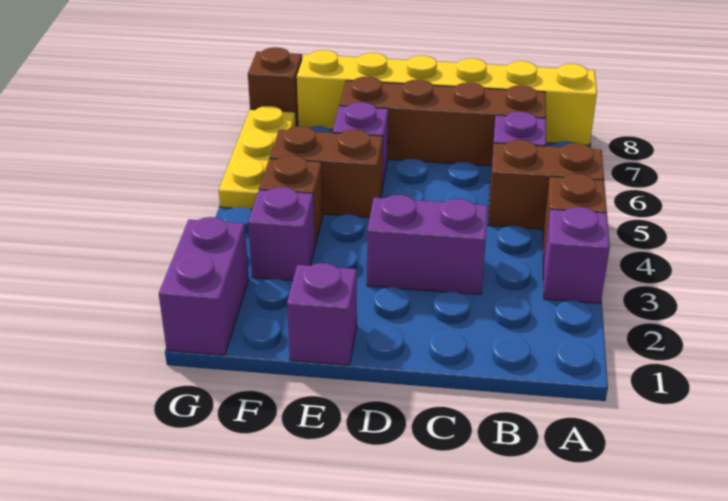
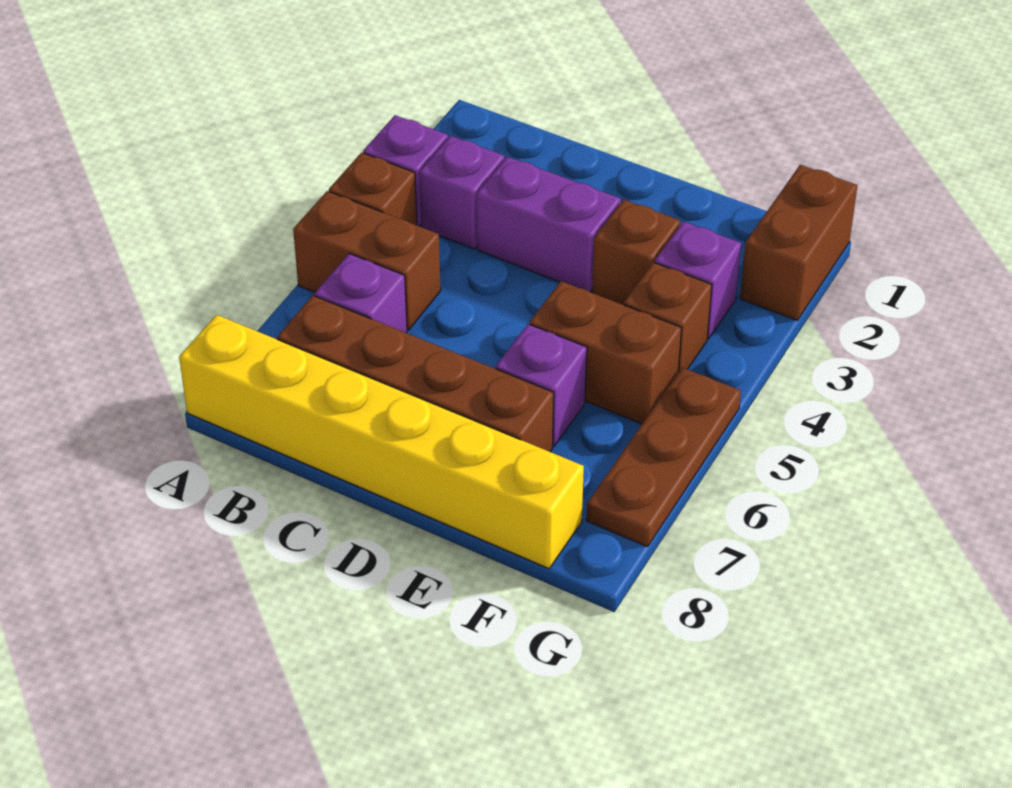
purple 1x1 brick [287,263,357,365] -> purple 1x1 brick moved to [419,136,504,249]
purple 1x2 brick [159,217,249,355] -> brown 1x2 brick [740,165,858,320]
yellow 1x3 plate [219,106,296,209] -> brown 1x3 plate [586,367,741,547]
brown 1x1 brick [248,47,302,126] -> brown 1x1 brick moved to [592,200,680,305]

